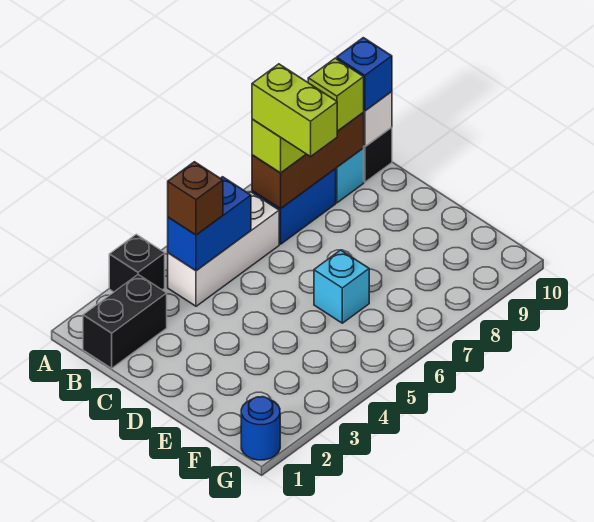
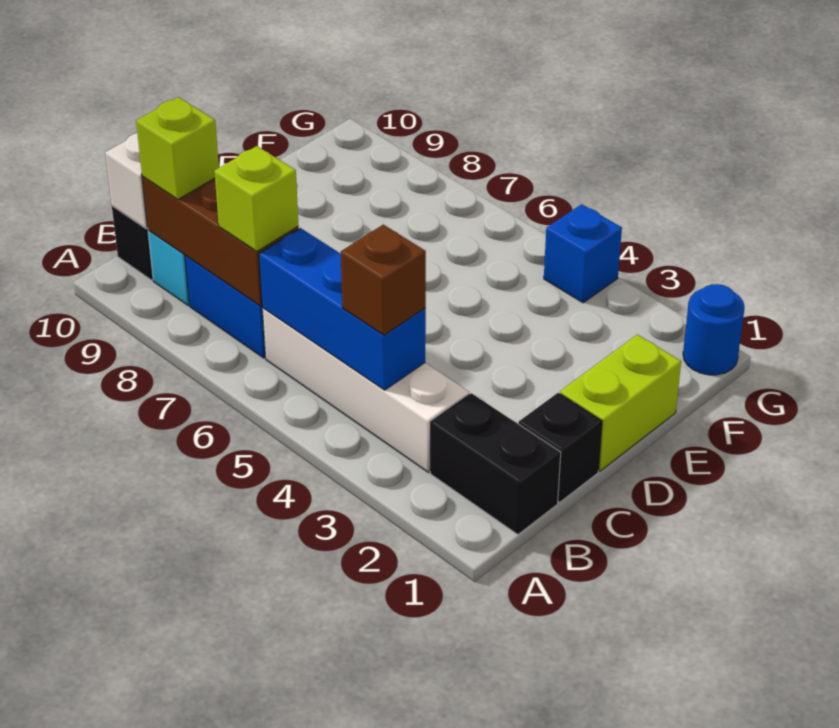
black 1x1 brick [109,234,165,292] -> black 1x1 brick moved to [519,393,602,502]
white 1x3 brick [168,192,279,306] -> white 1x4 brick [262,308,469,472]
blue 1x2 brick [168,177,251,271] -> blue 1x3 brick [259,228,426,390]
lime 1x2 brick [252,64,337,157] -> lime 1x2 brick moved to [560,335,681,471]
blue 1x1 brick [337,38,392,111] -> blue 1x1 brick moved to [544,204,622,303]
cyan 1x1 brick [314,250,369,323] -> none

